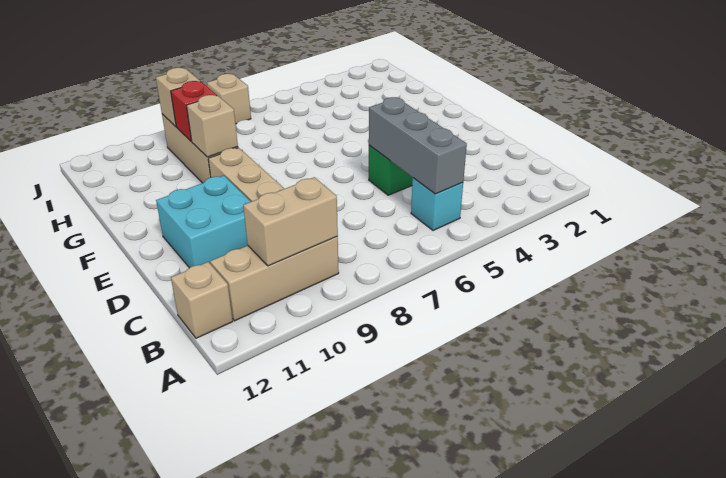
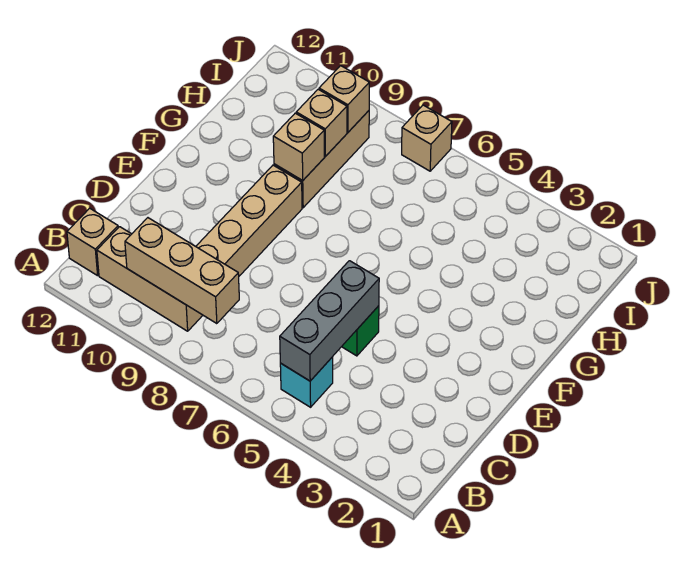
tan 1x2 brick [243,177,338,266] -> tan 1x3 brick [125,218,239,324]
cyan 2x2 brick [156,176,251,268] -> none
red 1x1 brick [171,81,217,141] -> tan 1x1 brick [296,89,347,156]

